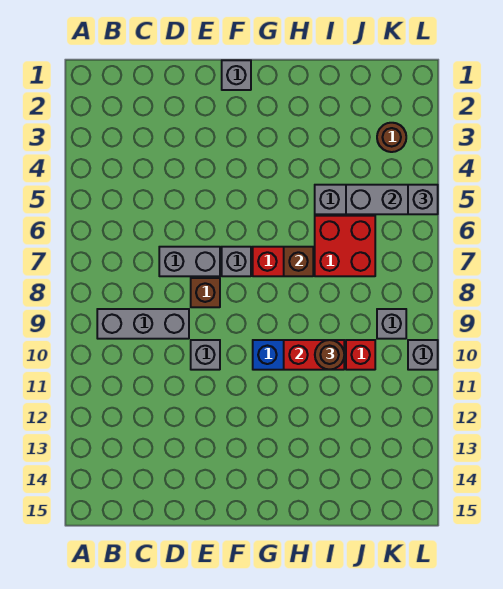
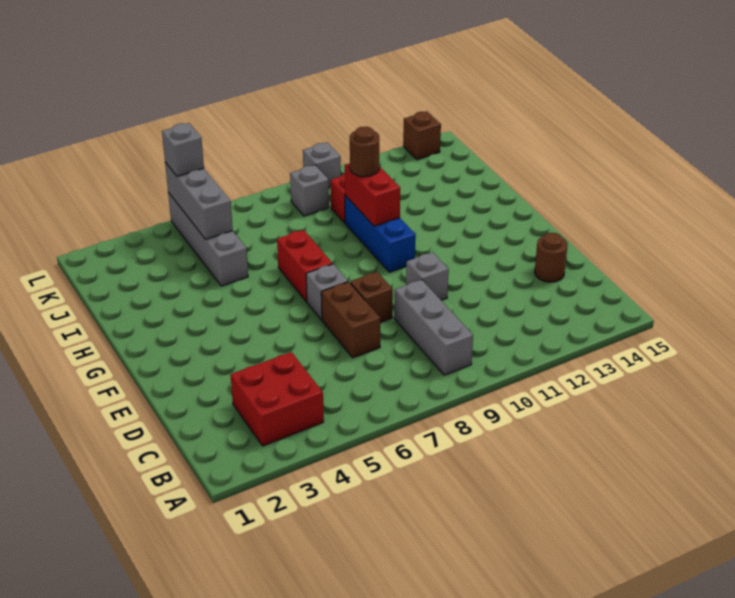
grey 1x2 brick [159,247,220,276] -> brown 1x2 brick [321,282,380,358]
grey 1x1 brick [222,60,251,90] -> none
brown 1x1 brick [284,247,313,276] -> brown 1x1 brick moved to [403,111,441,160]
red 2x2 brick [315,216,375,276] -> red 2x2 brick moved to [231,352,324,446]
brown 1x1 round brick [377,123,406,152] -> brown 1x1 round brick moved to [535,233,568,282]

